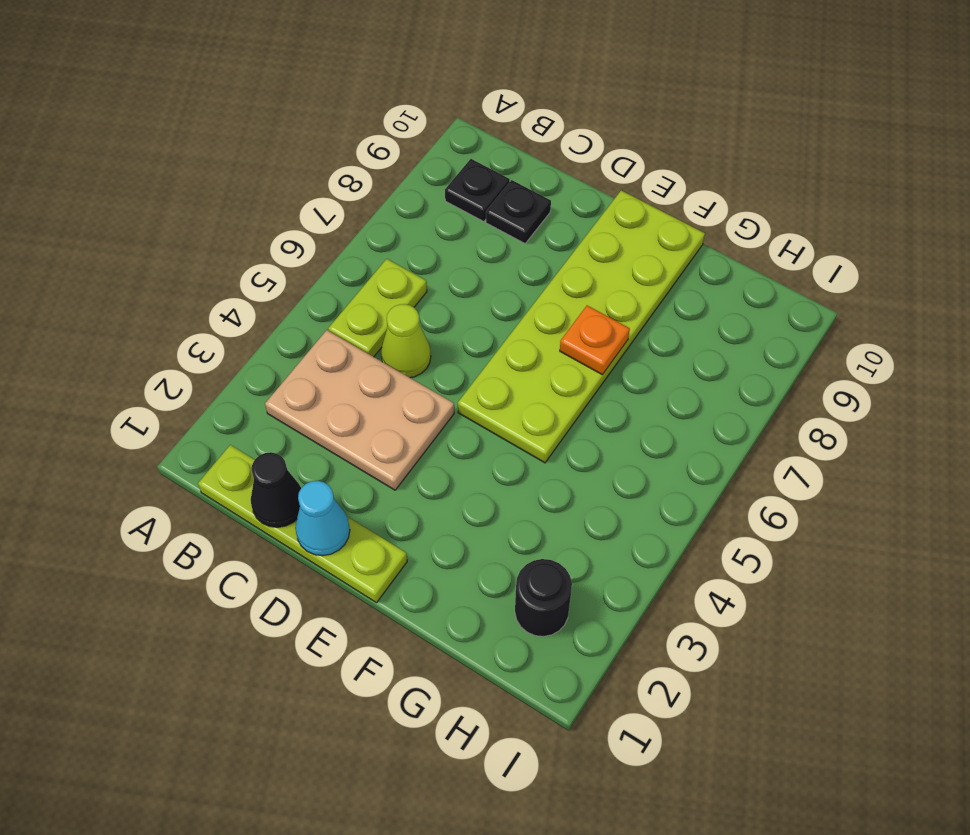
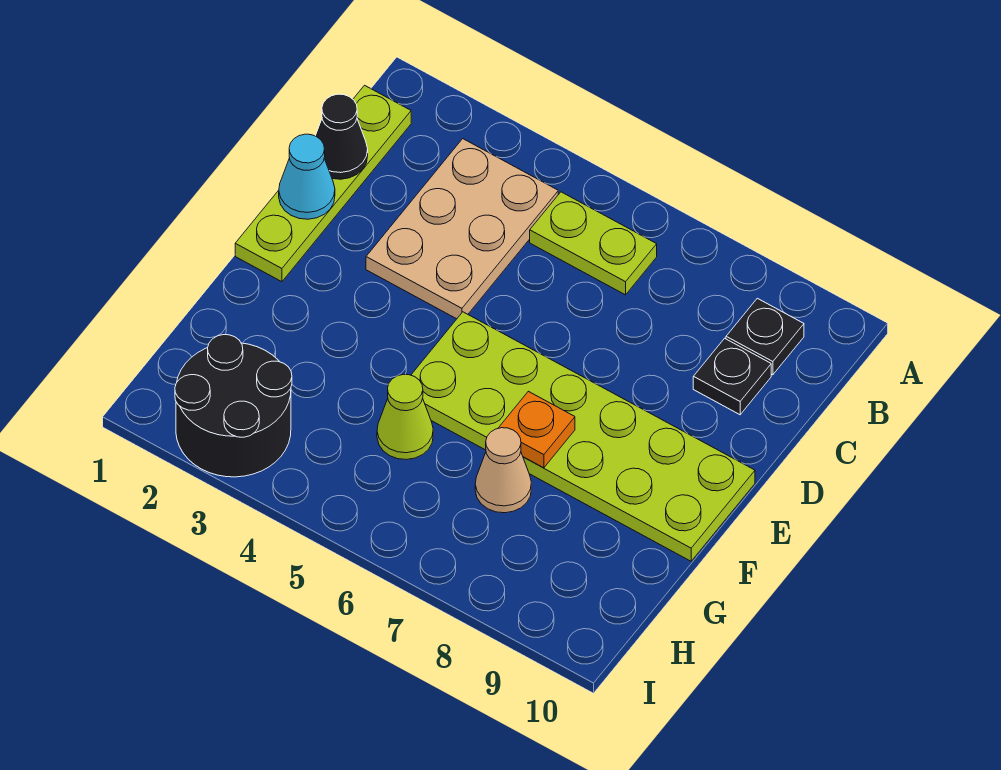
lime 1x1 cone [381,304,431,378] -> lime 1x1 cone moved to [377,374,433,460]
none -> tan 1x1 cone [475,428,531,513]
black 1x1 round brick [515,559,572,637] -> black 2x2 round brick [175,335,292,477]

